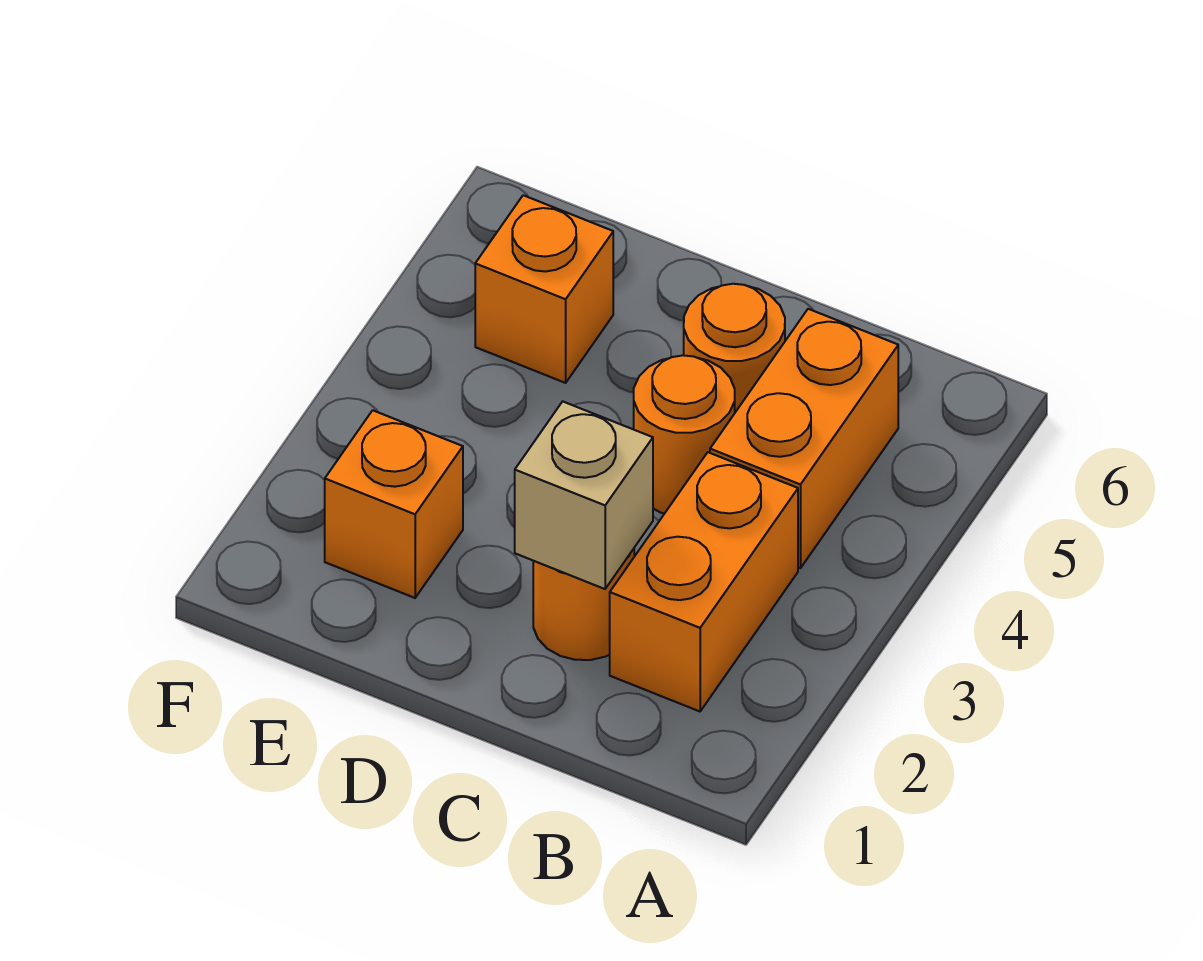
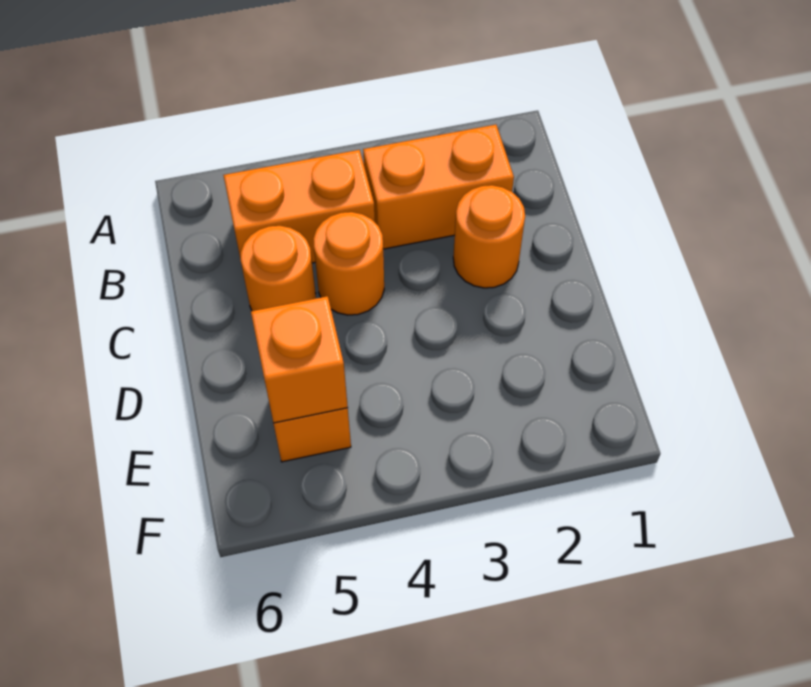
tan 1x1 brick [515,401,653,589] -> none
orange 1x1 brick [325,410,463,598] -> orange 1x1 brick moved to [251,296,348,423]

